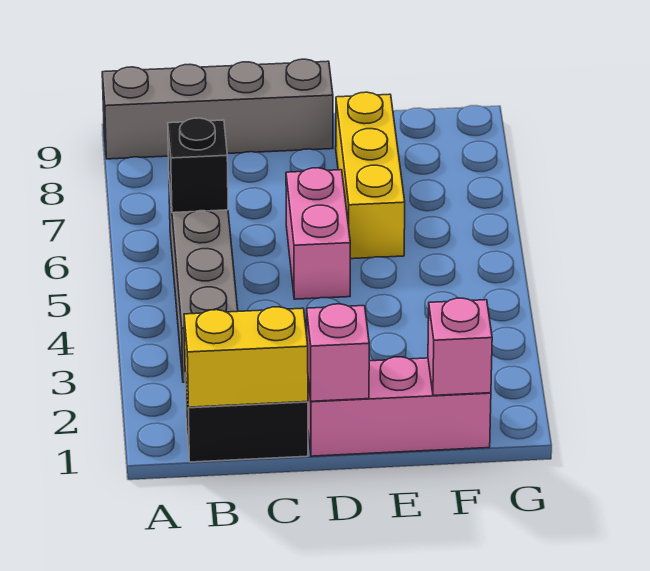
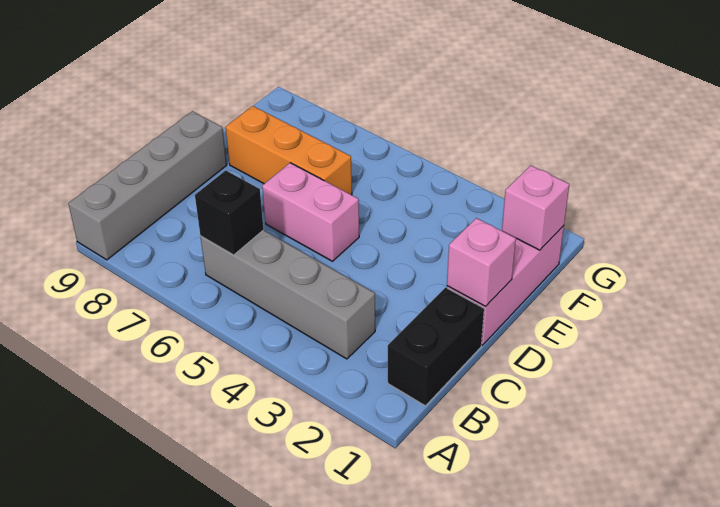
yellow 1x2 brick [184,307,308,407] -> none
yellow 1x3 brick [336,92,405,259] -> orange 1x3 brick [226,106,352,195]

